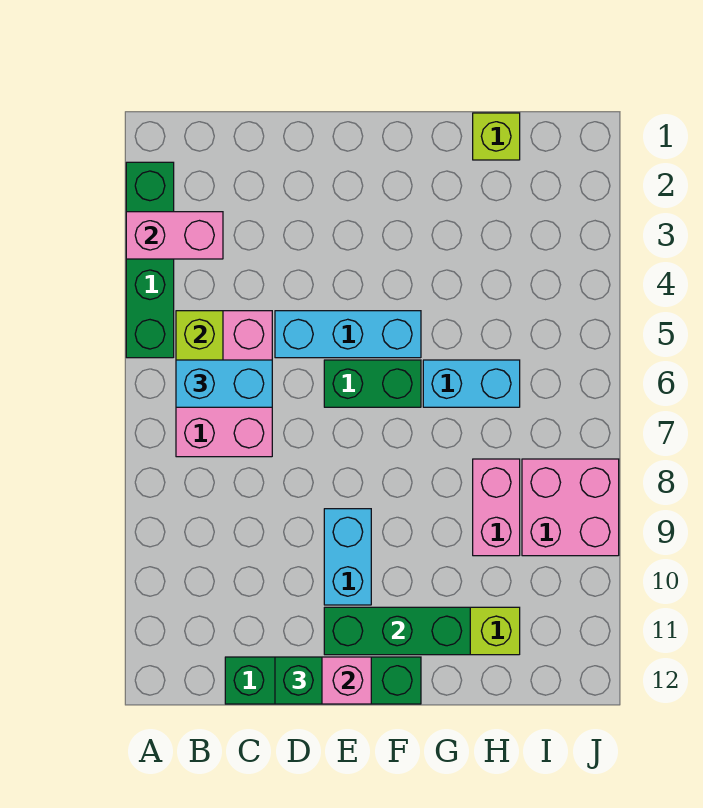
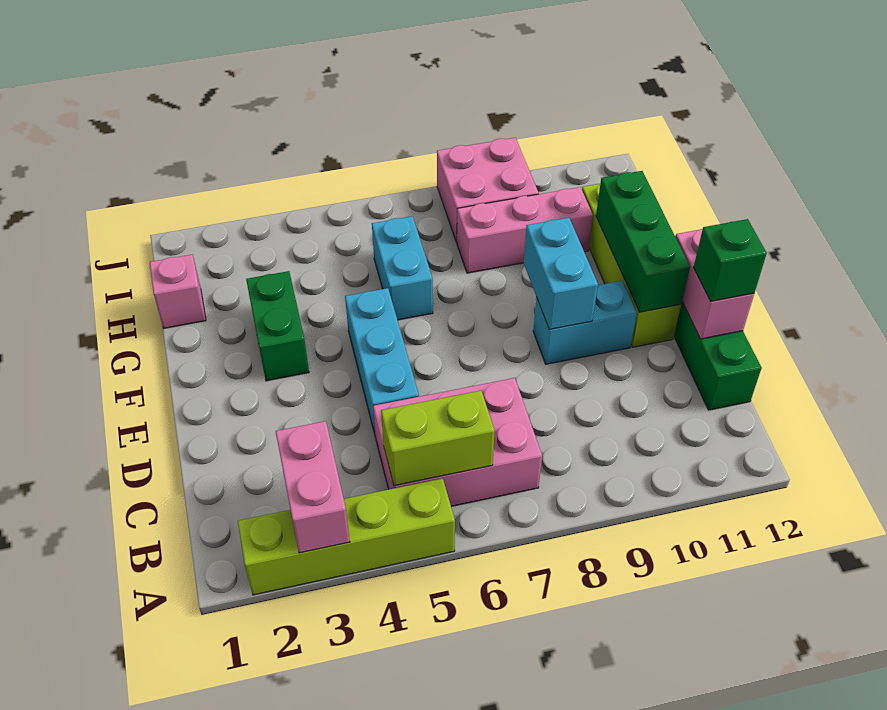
green 1x4 brick [126,162,174,358] -> lime 1x4 brick [238,478,455,595]
cyan 1x2 brick [176,360,272,407] -> cyan 1x2 brick moved to [524,218,598,330]
green 1x2 brick [324,360,421,407] -> green 1x2 brick moved to [246,271,309,381]
lime 1x1 brick [473,113,520,160] -> pink 1x1 brick [150,254,206,328]
pink 1x2 brick [473,459,520,556] -> pink 1x3 brick [457,187,593,273]

